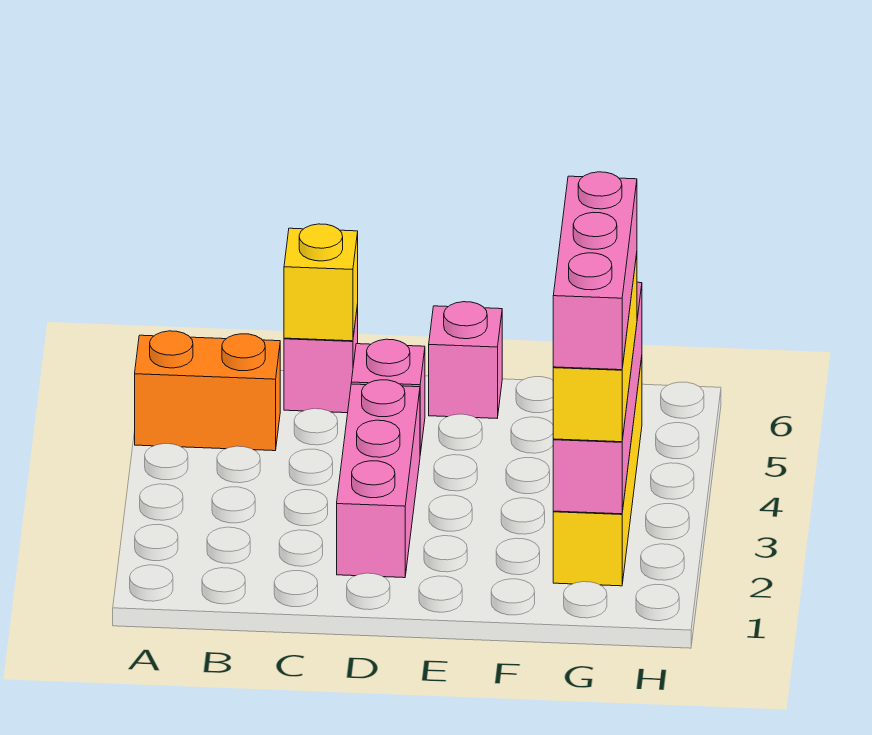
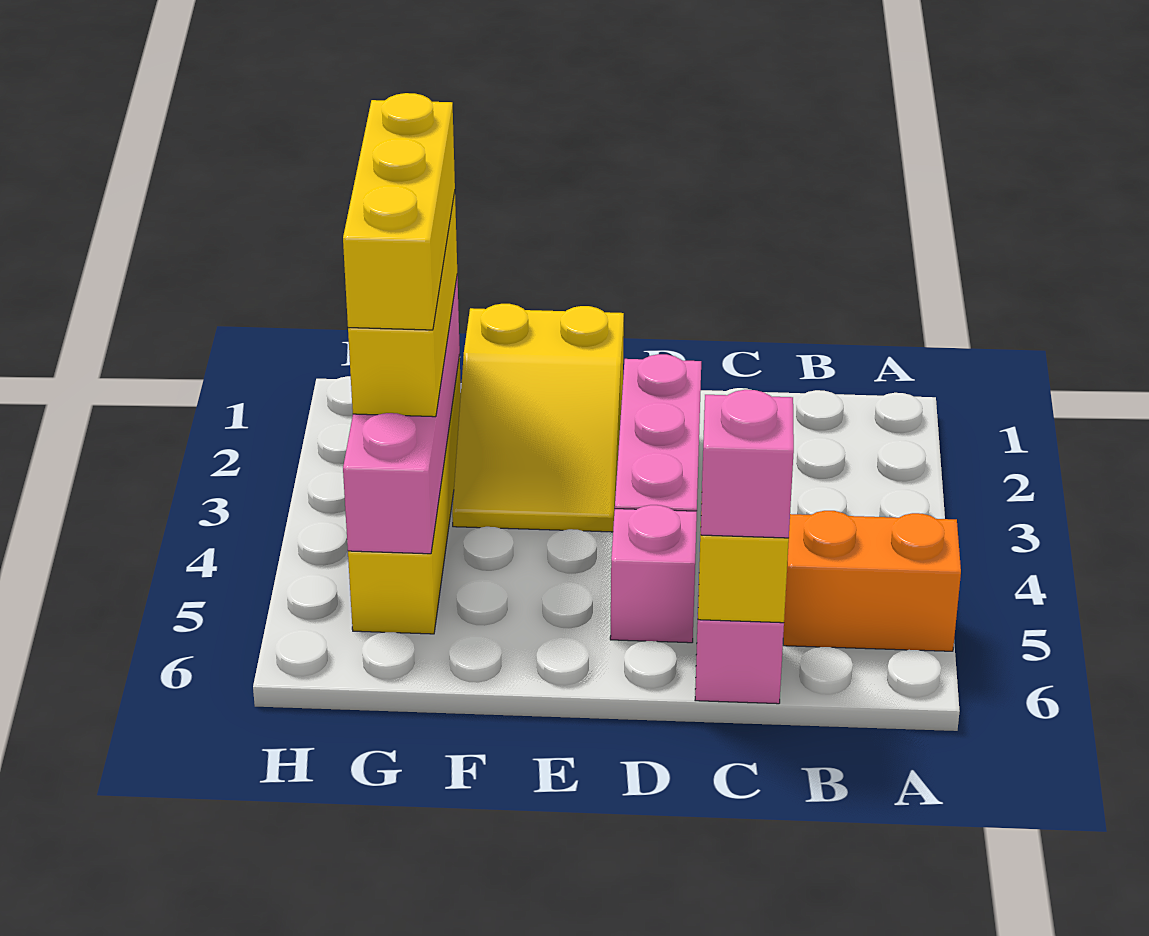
none -> yellow 2x3 slope [452,304,624,532]
pink 1x1 brick [429,302,502,418] -> pink 1x1 brick moved to [701,390,794,538]
pink 1x3 brick [553,172,637,370] -> yellow 1x3 brick [343,93,455,330]

